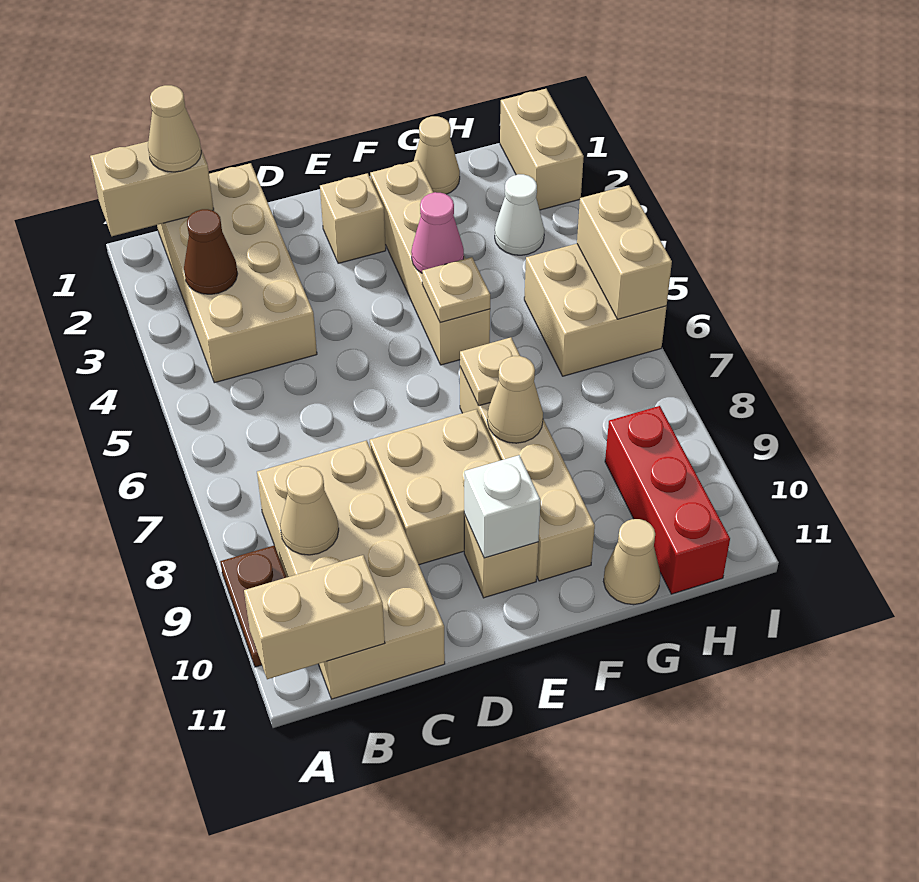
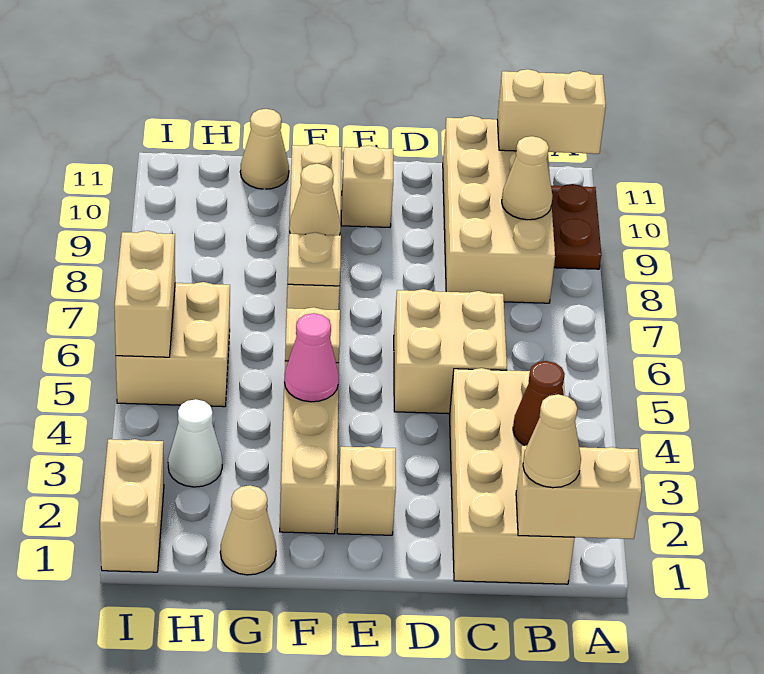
tan 2x2 brick [370,409,501,565] -> tan 2x2 brick moved to [394,289,507,414]
white 1x1 brick [464,455,541,558] -> none
red 1x3 brick [605,406,730,594] -> none

